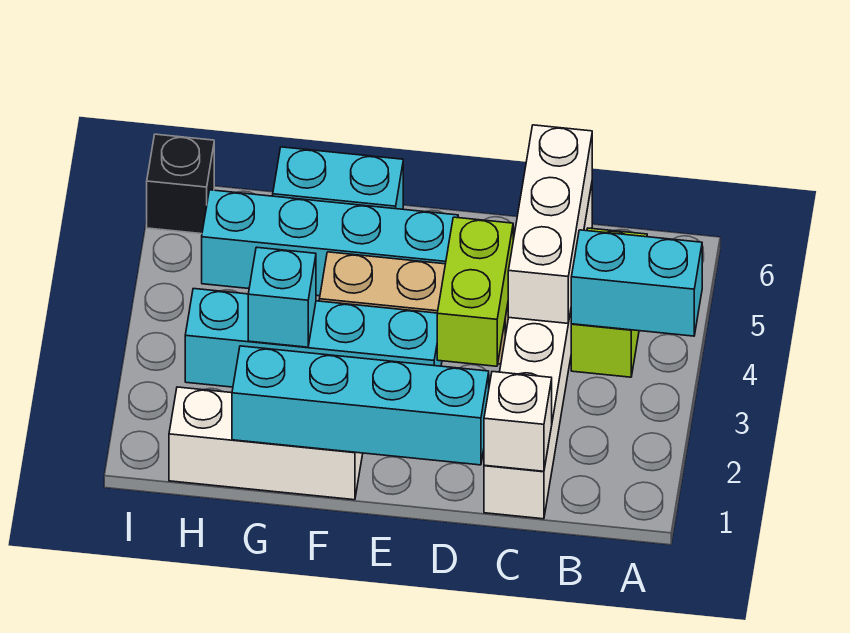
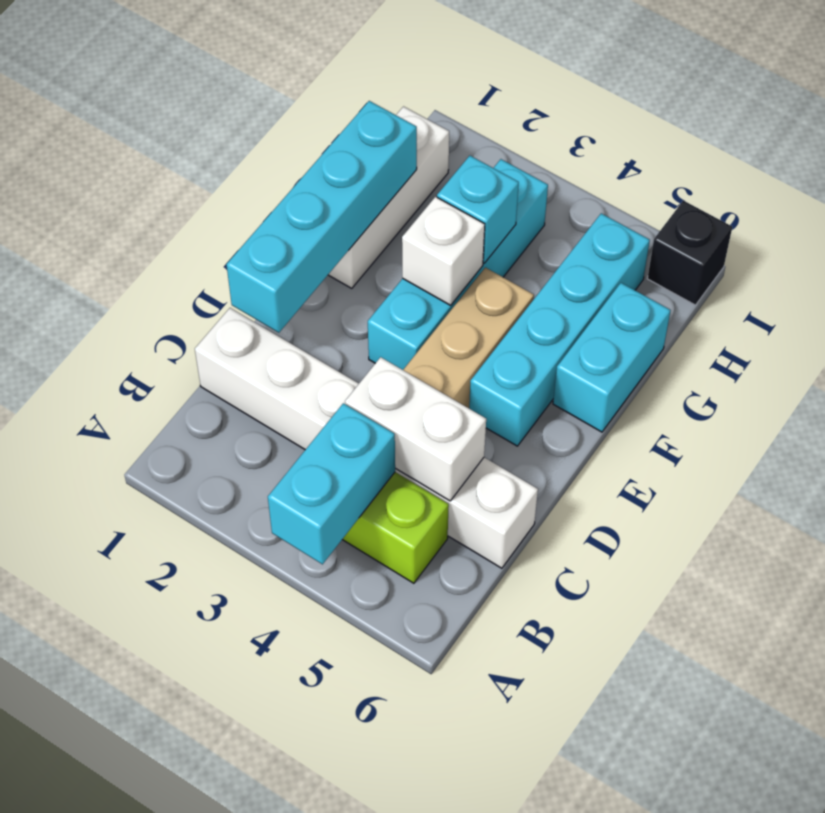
white 1x1 brick [484,372,552,471] -> white 1x1 brick moved to [402,197,485,305]
white 1x3 brick [508,125,592,323] -> white 1x2 brick [345,357,486,501]
lime 1x2 brick [437,217,513,366] -> none

